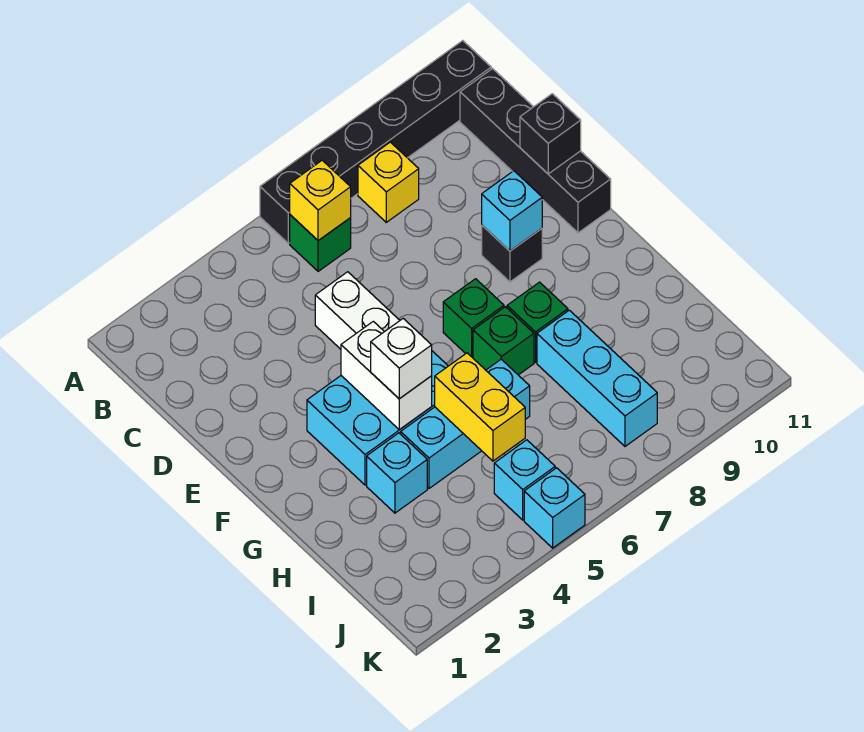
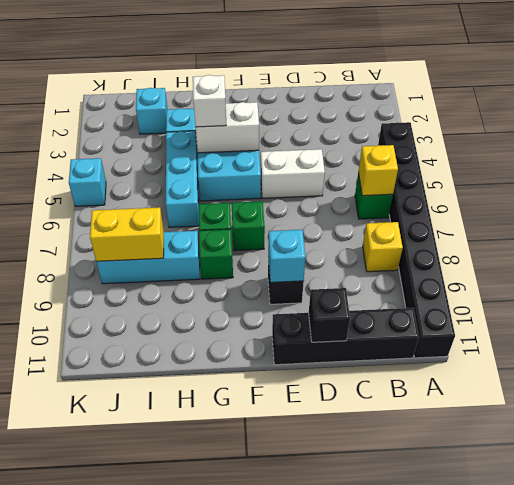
black 1x6 brick [260,41,491,243] -> black 1x8 brick [378,122,455,358]
yellow 1x2 brick [435,353,525,461] -> yellow 1x2 brick moved to [90,207,164,262]
cyan 1x1 brick [494,440,555,520] -> cyan 1x1 brick moved to [136,88,168,134]

